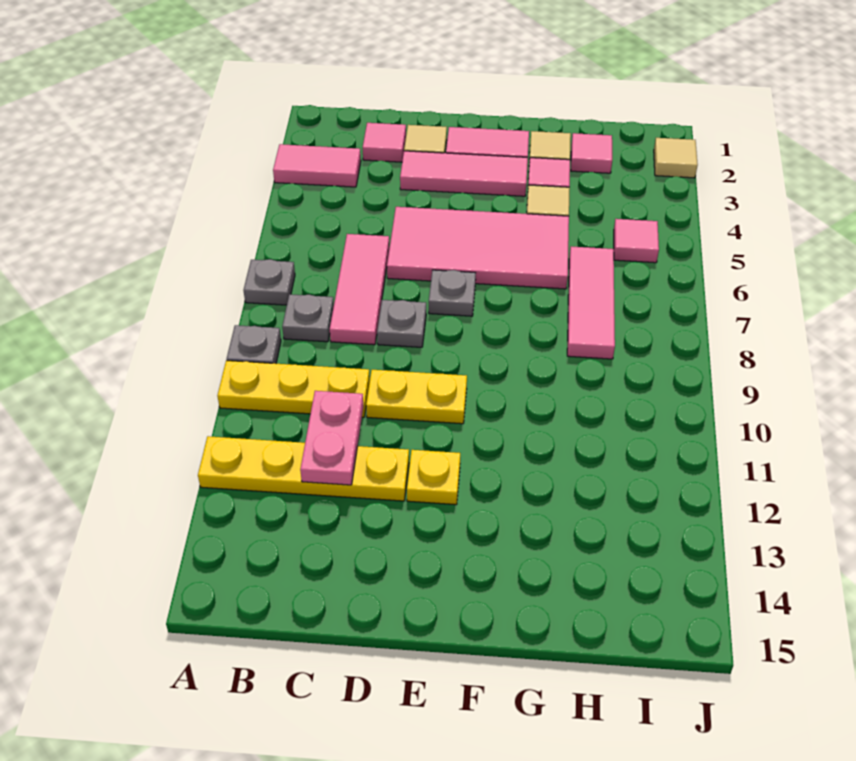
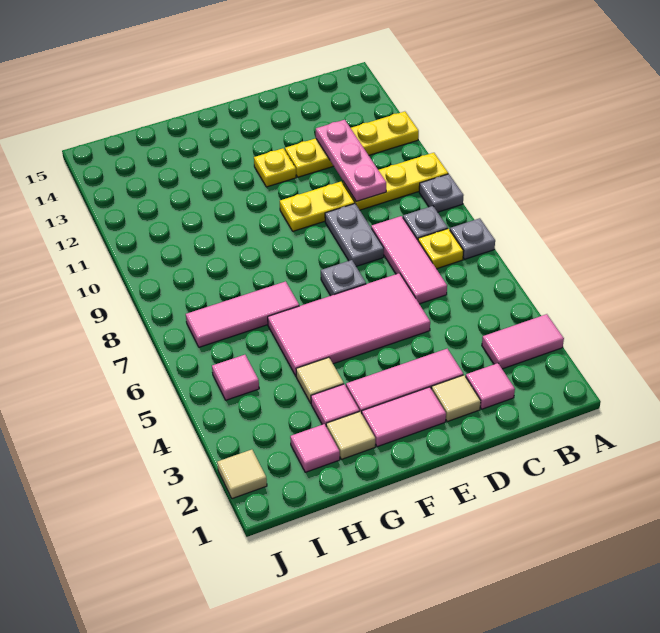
none -> yellow 1x1 plate [418,229,463,269]
pink 1x2 plate [300,391,363,485] -> pink 1x3 plate [316,120,386,201]
grey 1x1 plate [377,300,426,347] -> grey 1x2 plate [325,204,384,266]
pink 1x3 tile [567,246,615,359] -> pink 1x3 tile turned to [186,281,299,347]

